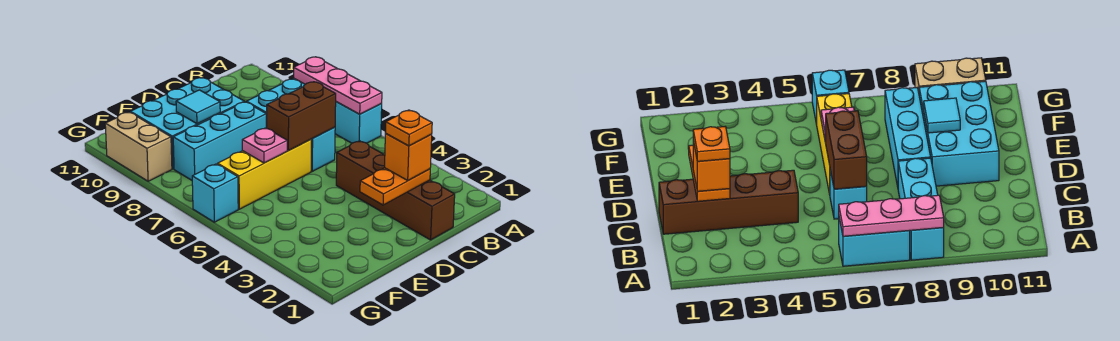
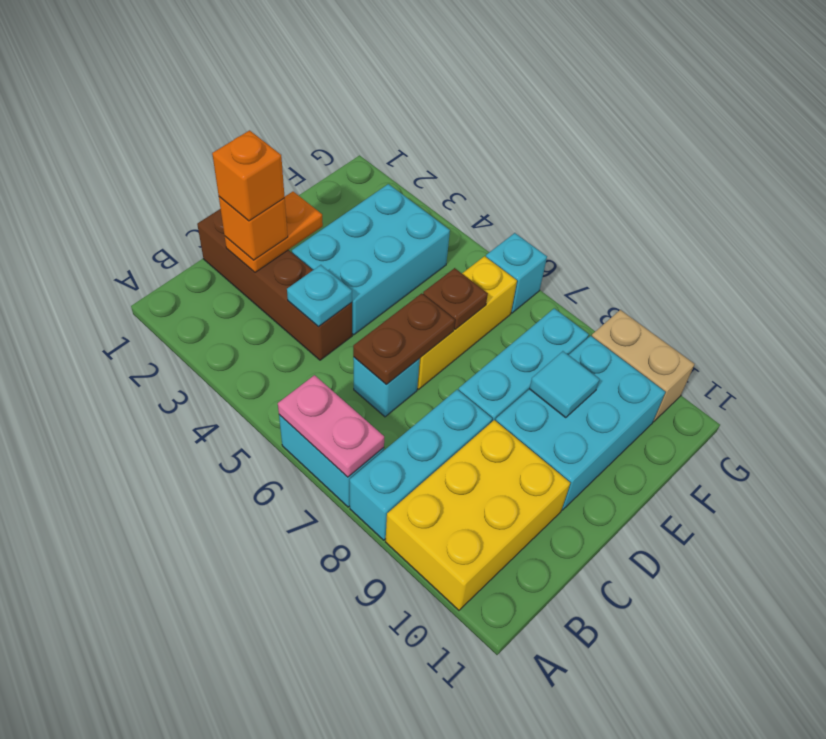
pink 1x3 plate [294,57,382,114] -> pink 1x2 plate [278,375,384,477]
none -> yellow 2x3 brick [386,420,570,610]
orange 1x1 plate [385,110,432,146] -> orange 1x1 brick [212,130,285,221]
none -> cyan 1x1 plate [287,265,352,327]
brown 1x2 brick [267,82,336,150] -> brown 1x2 plate [353,293,455,384]
none -> cyan 2x3 brick [292,184,450,335]
pink 1x1 plate [242,128,287,163] -> brown 1x1 plate [423,268,488,329]

